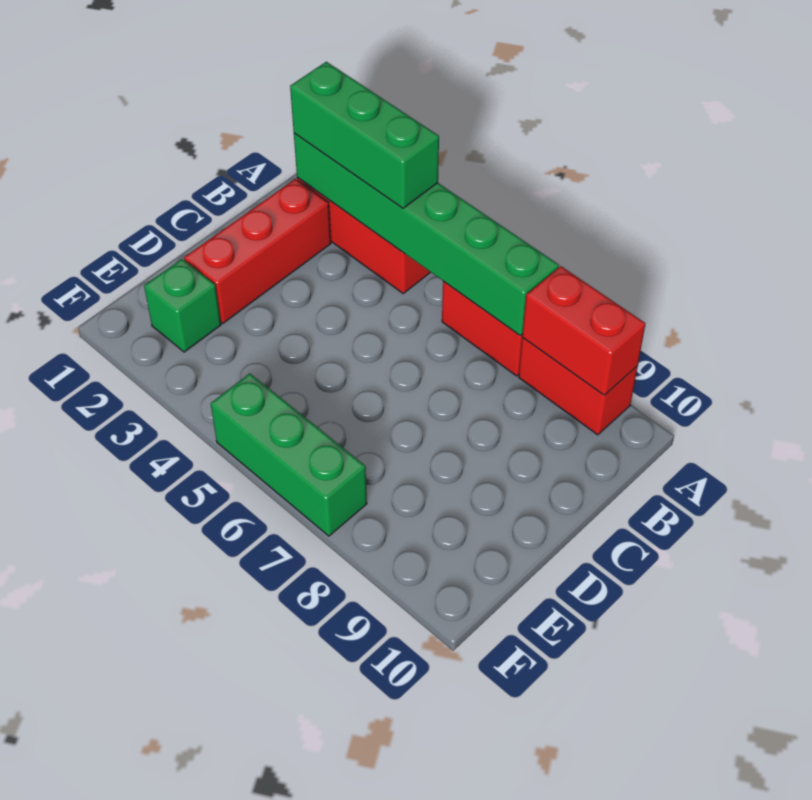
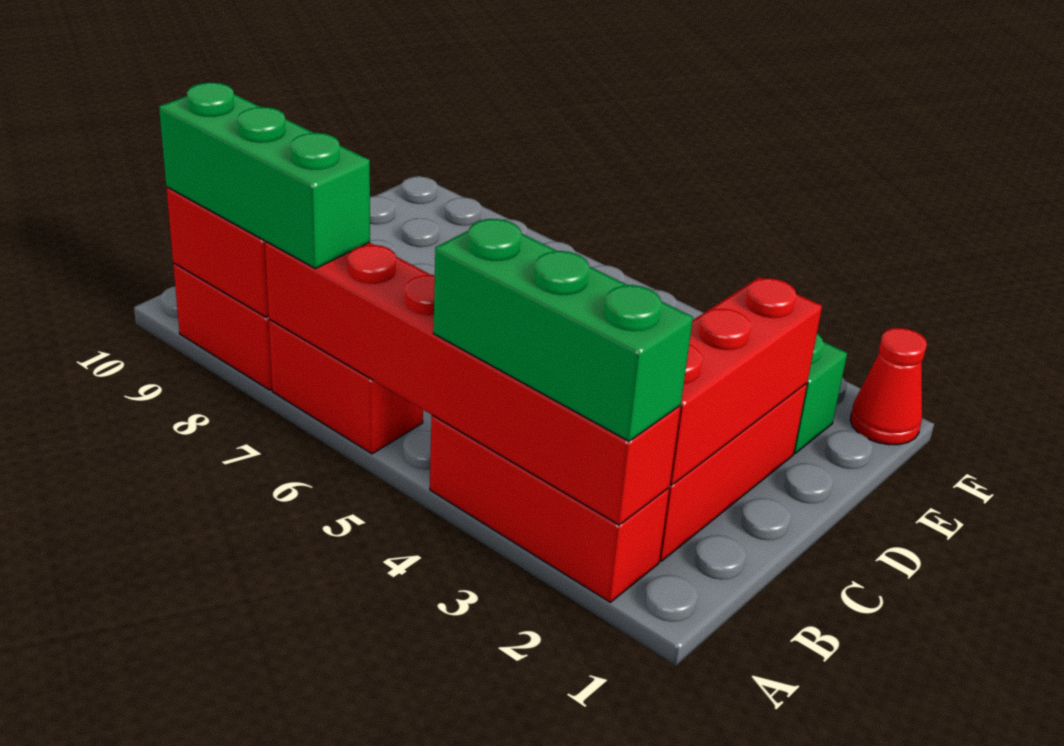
green 1x6 brick [294,133,559,336] -> red 1x6 brick [265,241,681,525]
none -> red 1x3 brick [670,277,822,485]
none -> red 1x1 cone [850,328,927,445]
green 1x3 brick [211,373,367,536] -> green 1x3 brick moved to [159,83,370,269]

